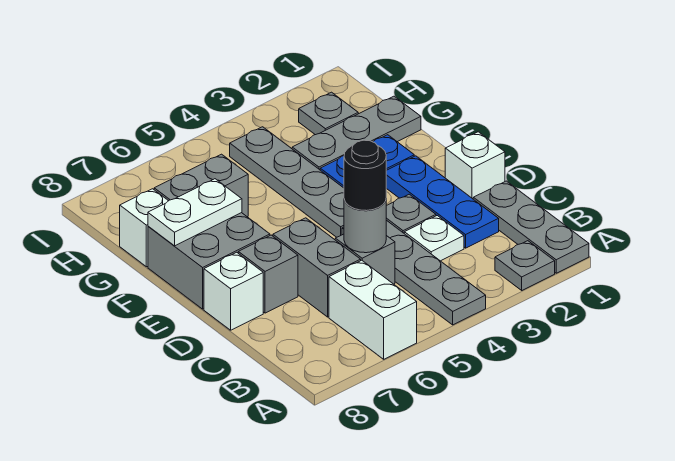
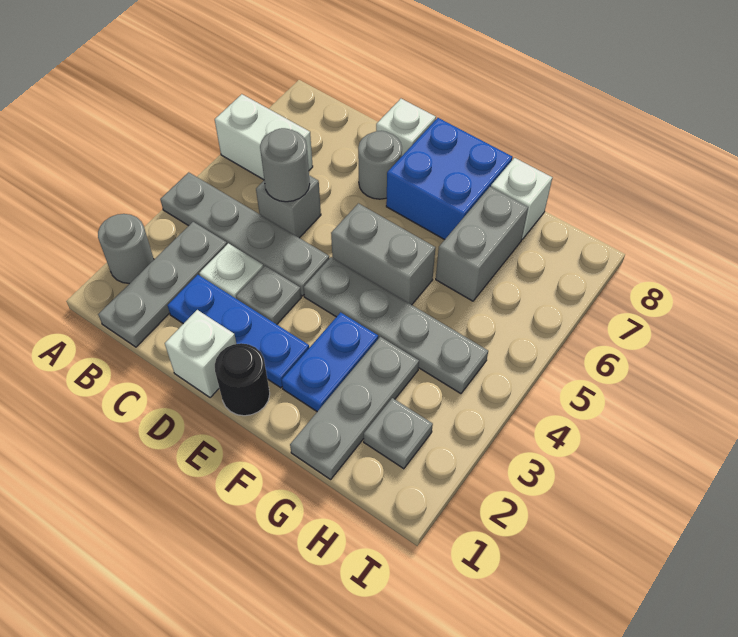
grey 1x3 plate [473,181,589,273] -> grey 1x3 plate turned to [98,222,227,347]
grey 1x1 plate [495,241,555,290] -> grey 1x1 round brick [98,214,154,284]
black 1x1 round brick [344,140,386,211] -> black 1x1 round brick moved to [215,343,270,416]
grey 1x2 brick [273,218,361,317] -> grey 1x2 brick moved to [331,203,435,305]
grey 1x1 brick [238,235,298,313] -> grey 1x1 round brick [358,131,402,199]
grey 2x2 brick [148,213,270,309] -> blue 2x2 brick [386,118,512,240]
white 1x2 plate [148,179,242,246] -> none

